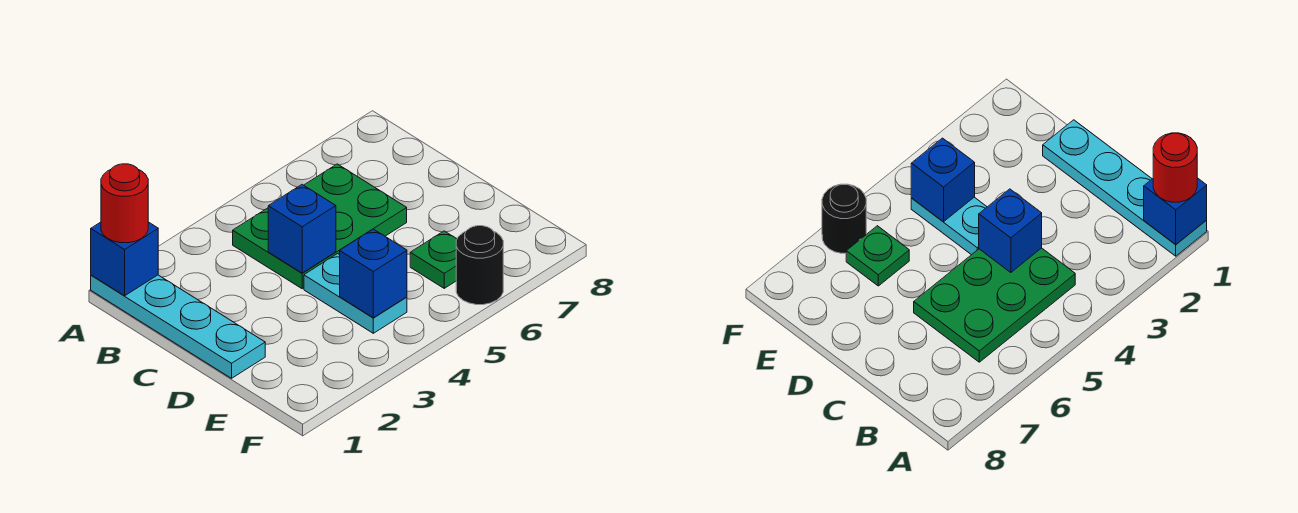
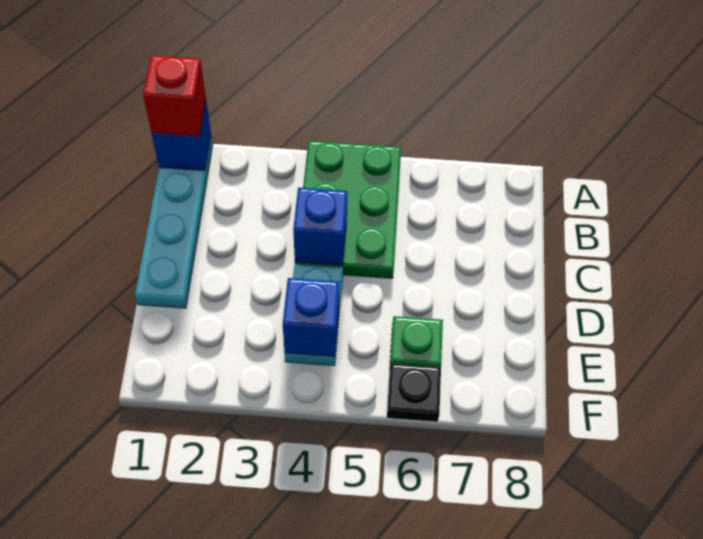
red 1x1 round brick [101,164,148,243] -> red 1x1 brick [143,55,206,136]
green 2x3 plate [233,164,407,289] -> green 2x3 plate turned to [295,141,401,278]
black 1x1 round brick [456,226,503,305] -> black 1x1 plate [387,363,441,422]

